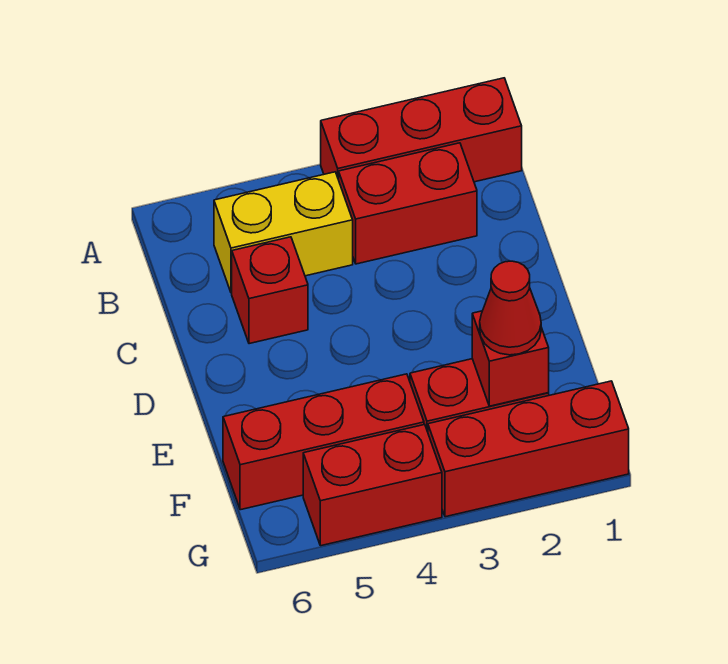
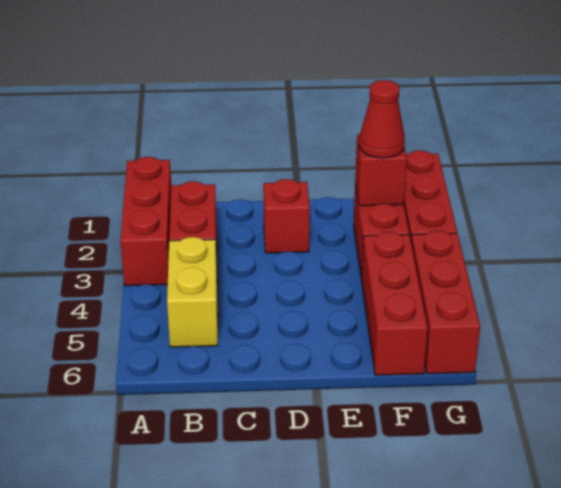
red 1x1 brick [232,237,308,344] -> red 1x1 brick moved to [263,179,310,253]
red 1x2 brick [303,425,442,546] -> red 1x3 brick [411,231,480,374]

